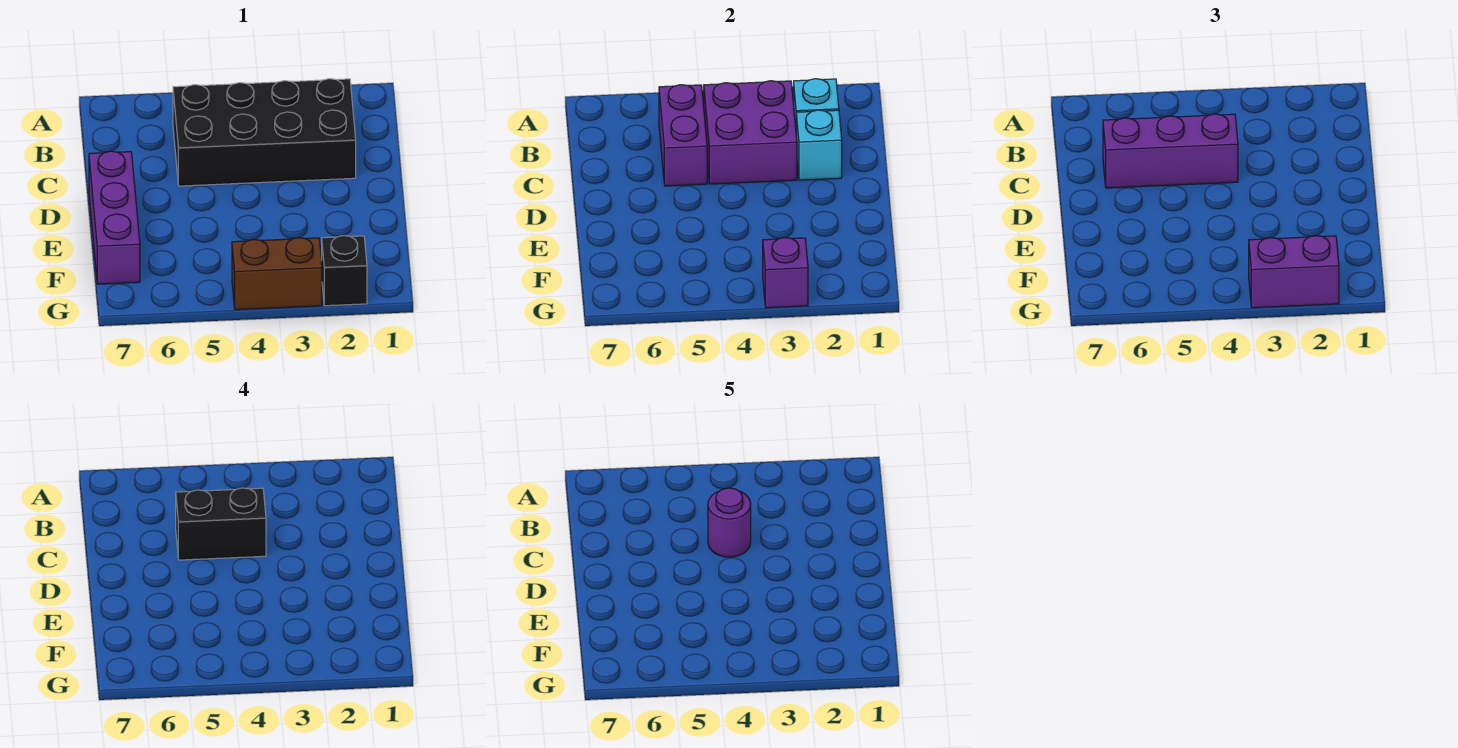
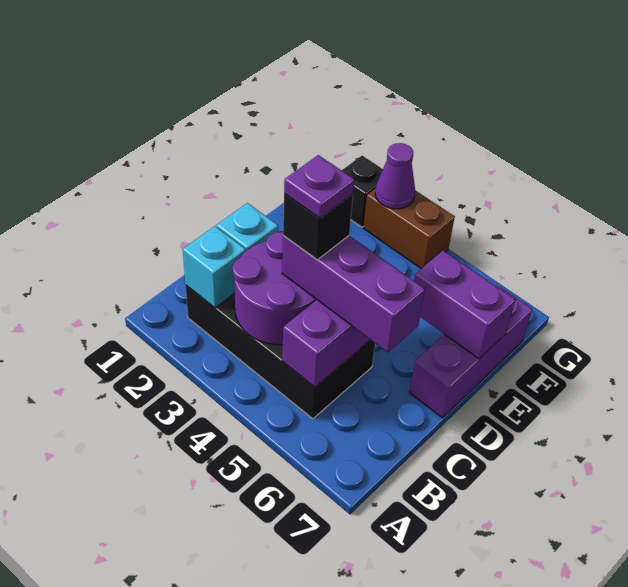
purple 2x2 brick [704,81,797,184] -> purple 2x2 round brick [233,232,317,345]
black 1x2 brick [176,488,266,560] -> black 1x1 brick [283,193,353,260]
purple 1x1 round brick [708,488,751,557] -> purple 1x1 plate [284,155,354,218]
purple 1x2 brick [1249,236,1339,308] -> purple 1x2 brick moved to [414,251,515,359]
purple 1x1 brick [763,238,808,308] -> purple 1x1 cone [375,143,415,209]

